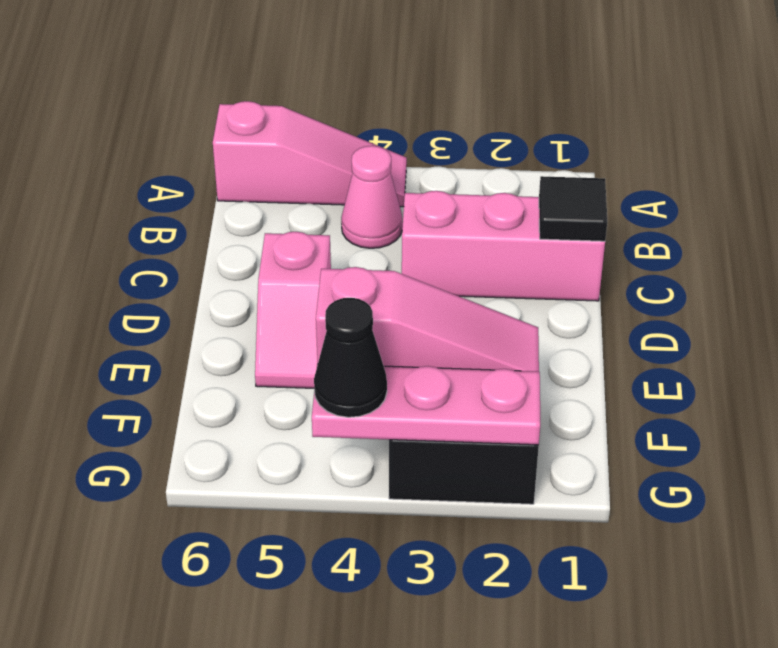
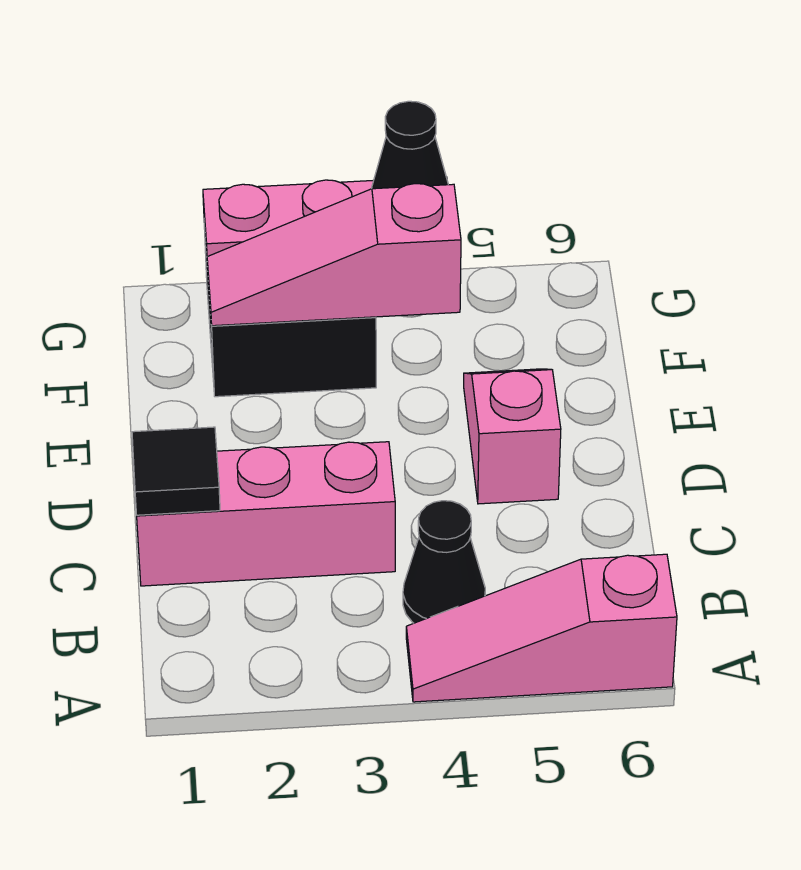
pink 1x1 cone [341,146,403,248] -> black 1x1 cone [403,501,485,623]

